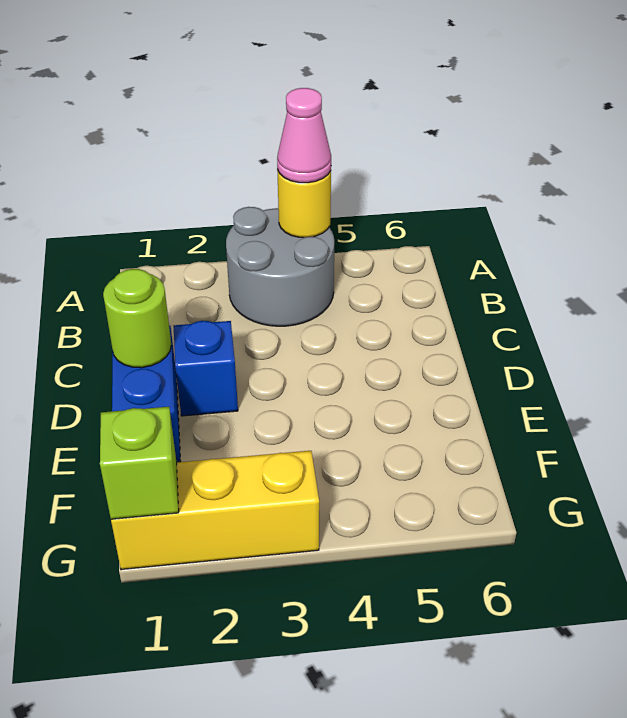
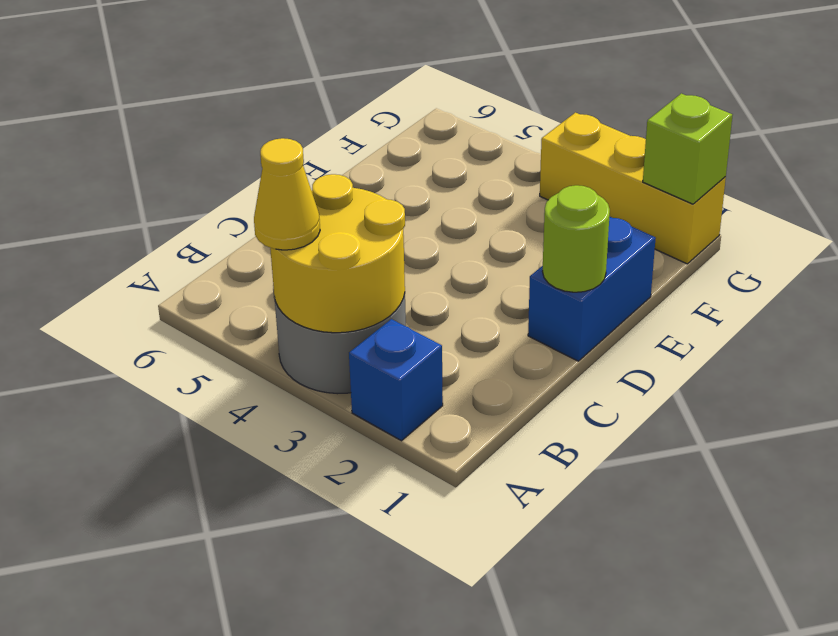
yellow 1x1 round brick [277,169,331,238] -> yellow 2x2 round brick [270,174,405,333]
pink 1x1 cone [277,88,331,183] -> yellow 1x1 cone [254,138,320,250]
blue 1x1 brick [174,321,238,416] -> blue 1x1 brick moved to [349,319,443,441]

